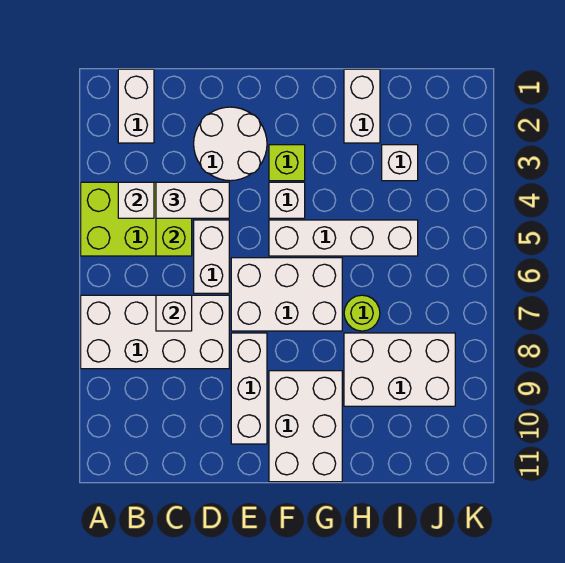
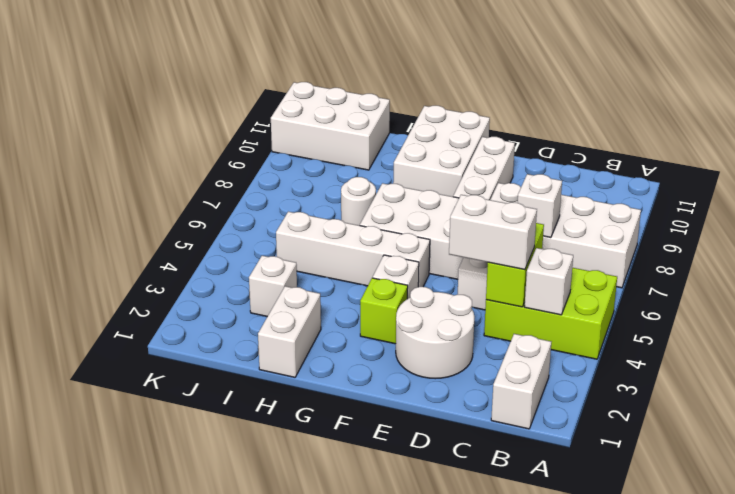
lime 1x1 round brick [344,295,380,331] -> white 1x1 round brick [341,177,376,226]
white 2x3 brick [344,333,455,406] -> white 2x3 brick moved to [271,82,390,170]

